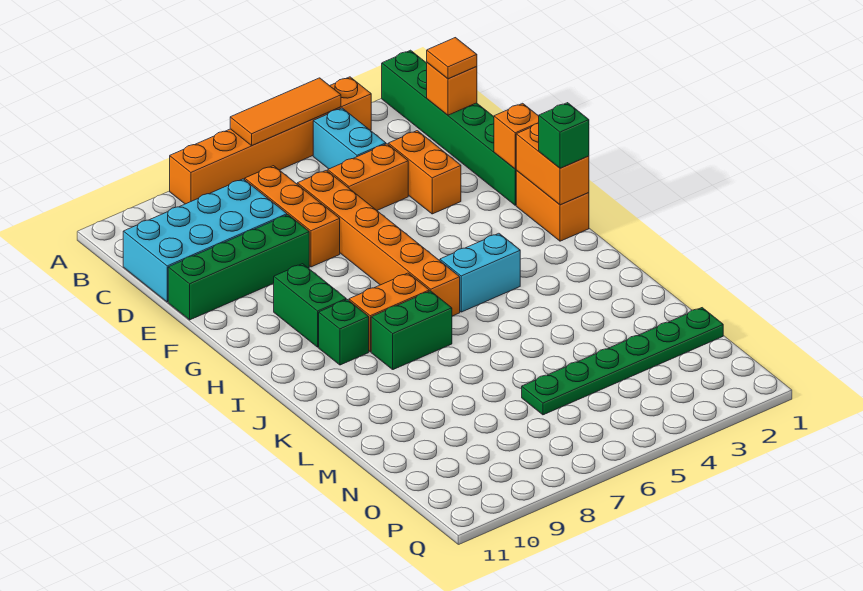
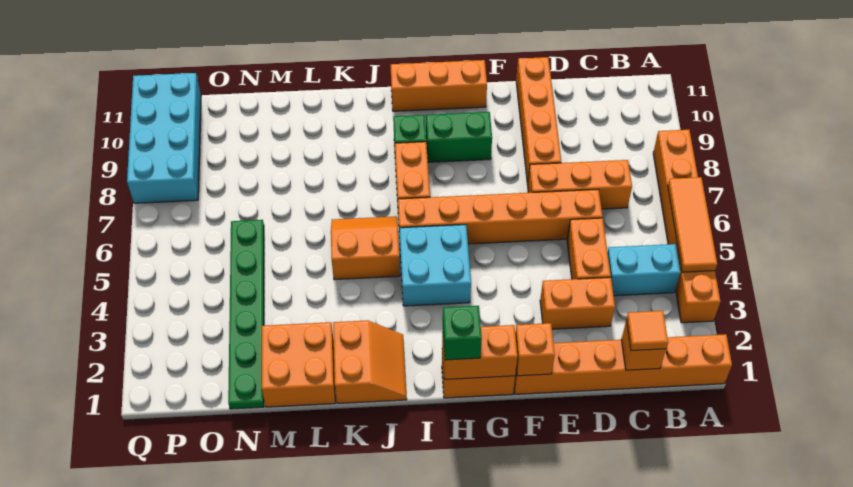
green 1x6 brick [382,50,517,205] -> orange 1x6 brick [514,334,732,394]
cyan 2x4 brick [123,179,287,302] -> cyan 2x4 brick moved to [127,73,201,203]
green 1x4 brick [168,215,309,320] -> orange 1x4 brick [516,57,561,184]
none -> orange 1x3 brick [391,60,487,111]
cyan 1x2 brick [440,233,520,312] -> cyan 2x2 brick [399,225,471,306]
none -> orange 2x2 slope [333,320,407,403]
none -> orange 2x2 slope [331,216,400,280]
green 1x2 brick [371,291,452,370] -> none
none -> orange 2x2 brick [262,322,335,407]

